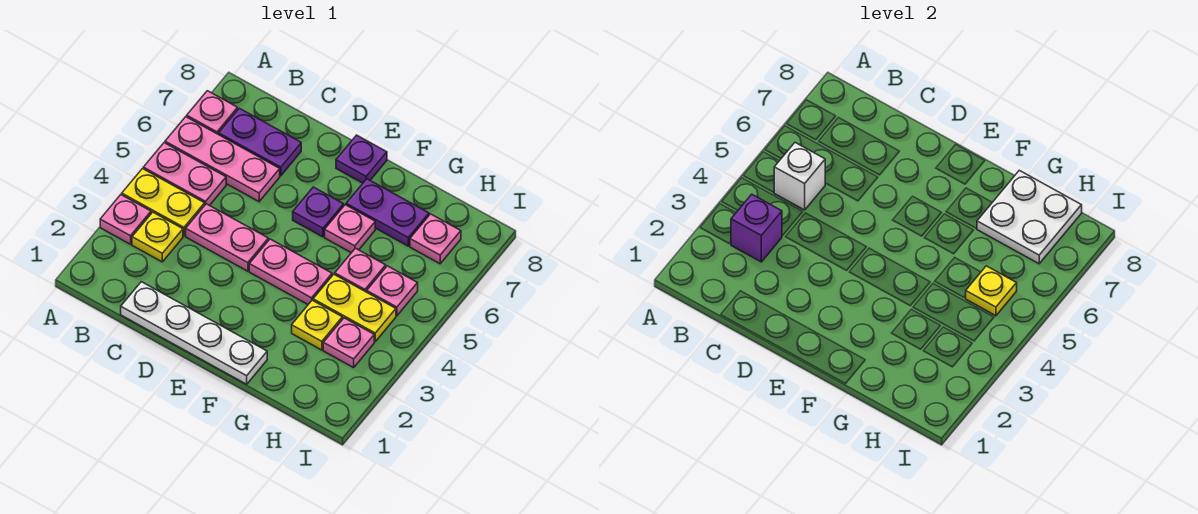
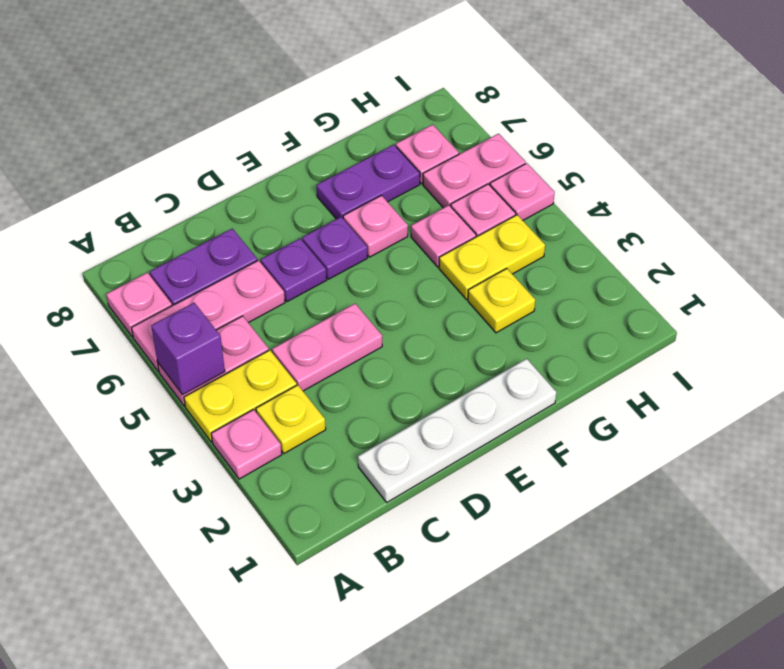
purple 1x1 brick [731,194,782,262] -> purple 1x1 brick moved to [151,303,225,395]
white 1x1 brick [774,143,825,210] -> none
pink 1x2 plate [249,239,332,304] -> pink 1x2 plate moved to [423,134,526,208]
purple 1x1 plate [336,135,387,183] -> purple 1x1 plate moved to [261,239,327,302]
white 2x2 plate [977,170,1082,264] -> none
pink 1x1 plate [323,318,374,368] -> pink 1x1 plate moved to [490,163,555,220]
yellow 1x1 plate [966,266,1017,316] -> none

